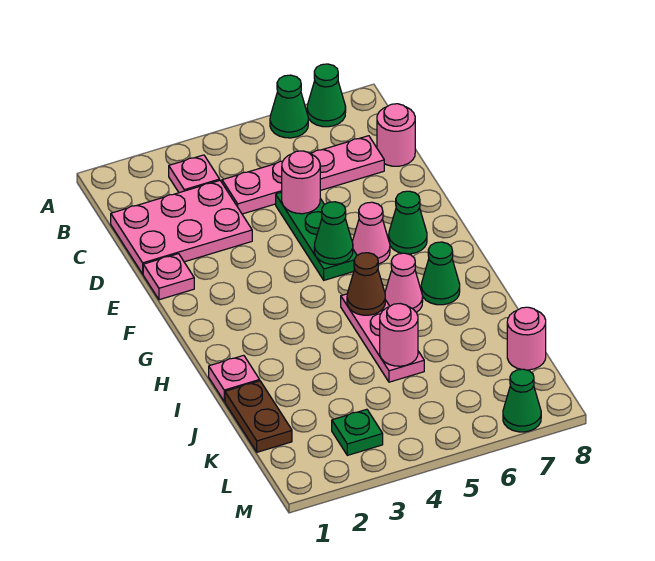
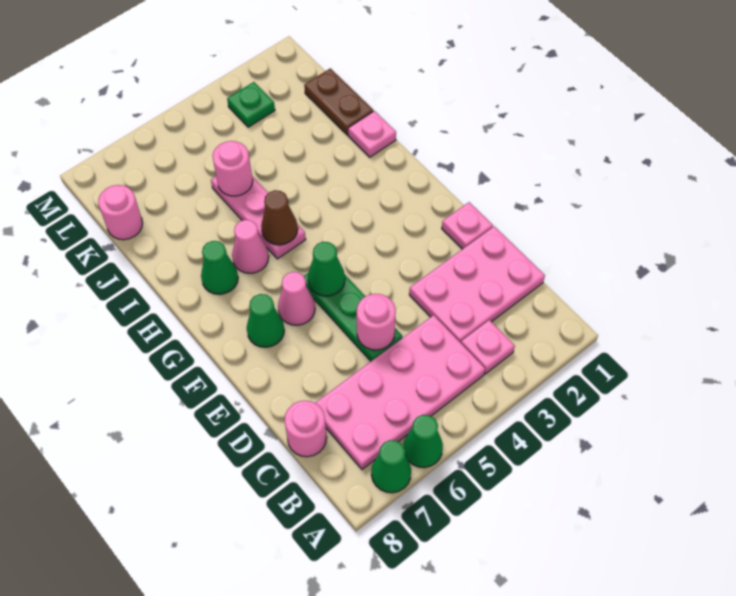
pink 1x4 plate [222,136,384,214] -> pink 2x4 plate [315,315,485,469]
green 1x1 cone [503,369,541,432] -> none

